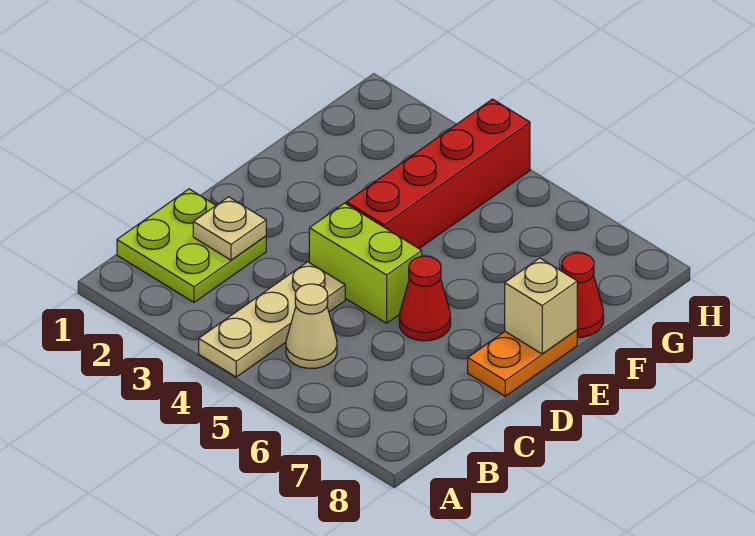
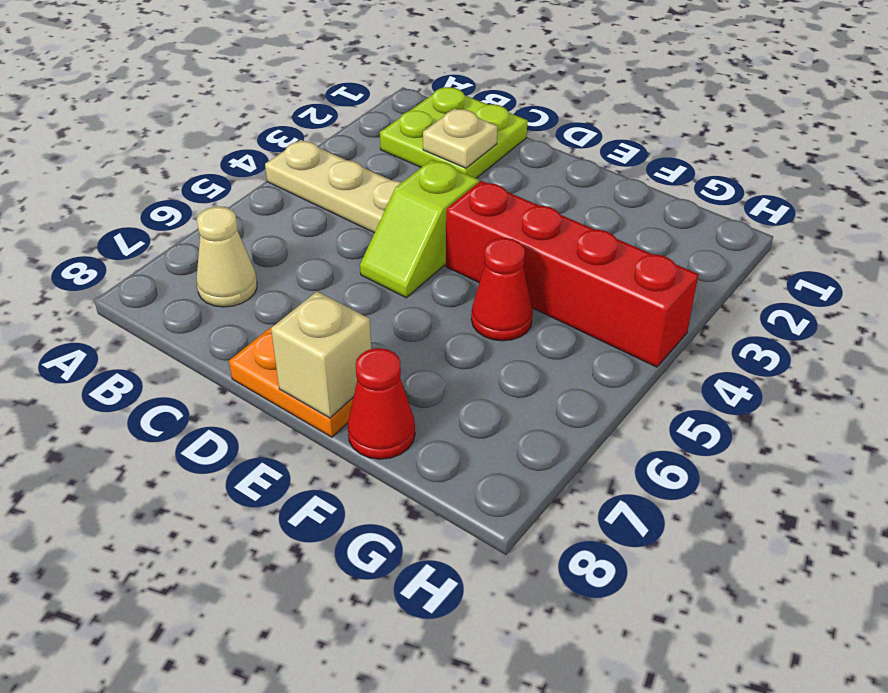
tan 1x1 cone [286,284,337,368] -> tan 1x1 cone moved to [197,207,257,307]
lime 1x2 brick [309,203,422,323] -> lime 1x2 slope [360,160,479,298]
red 1x1 cone [399,256,451,341] -> red 1x1 cone moved to [471,238,533,341]

